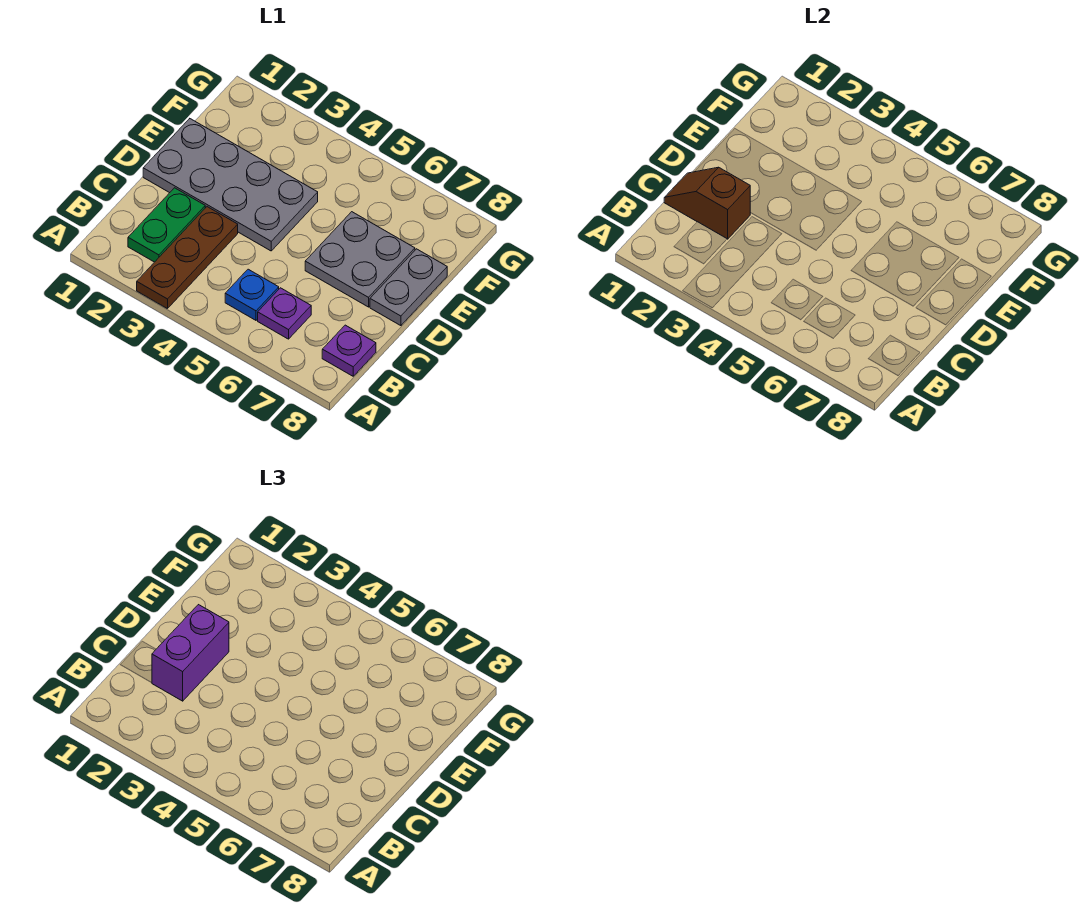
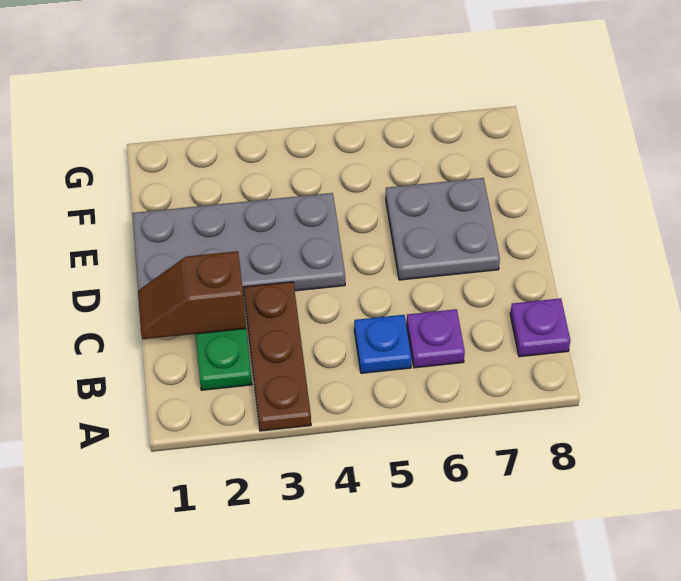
purple 1x2 brick [152,605,229,701] -> none
grey 1x2 plate [370,249,447,326] -> none

